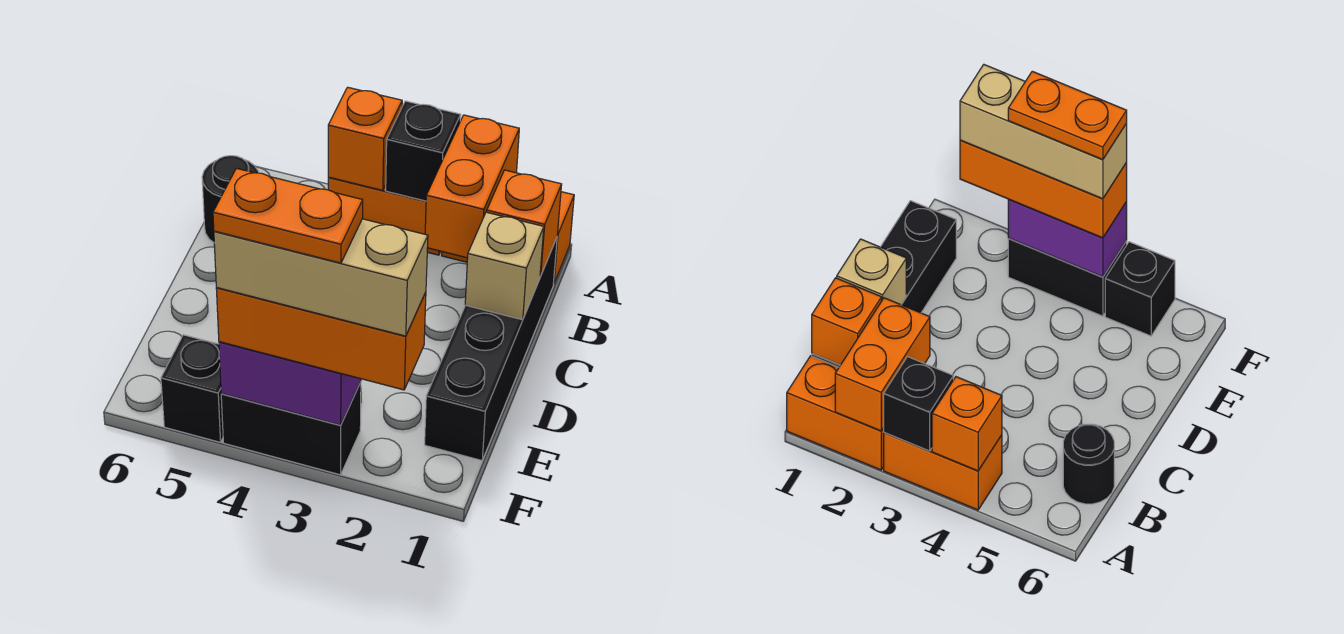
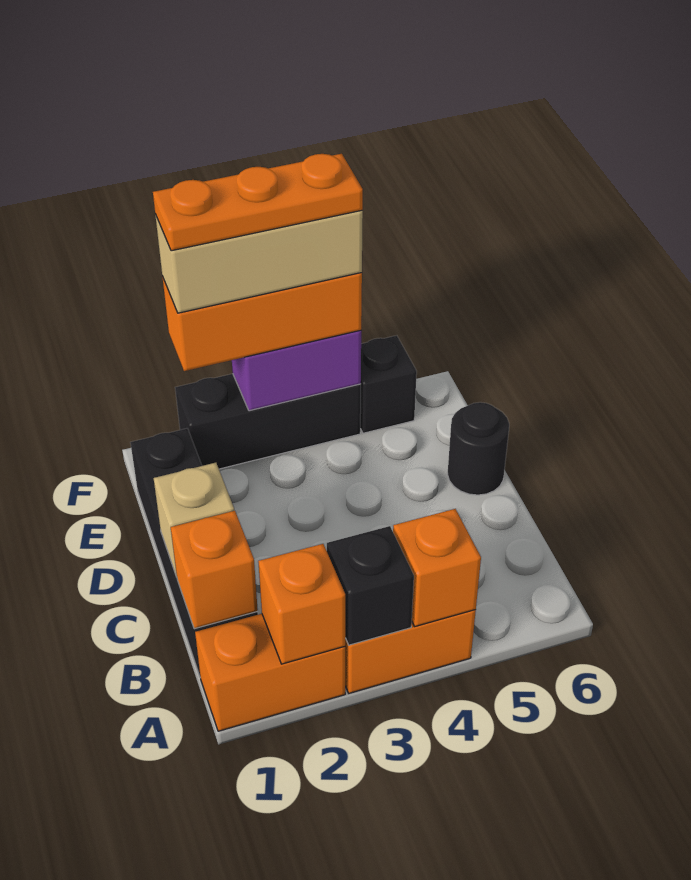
orange 1x2 brick [425,115,519,258] -> orange 1x1 brick [258,544,346,664]
black 1x1 round brick [202,156,259,242] -> black 1x1 round brick moved to [447,402,509,495]
black 1x2 brick [221,382,361,475] -> black 1x3 brick [175,374,361,469]
orange 1x2 plate [213,168,363,263] -> orange 1x3 plate [153,154,363,251]

